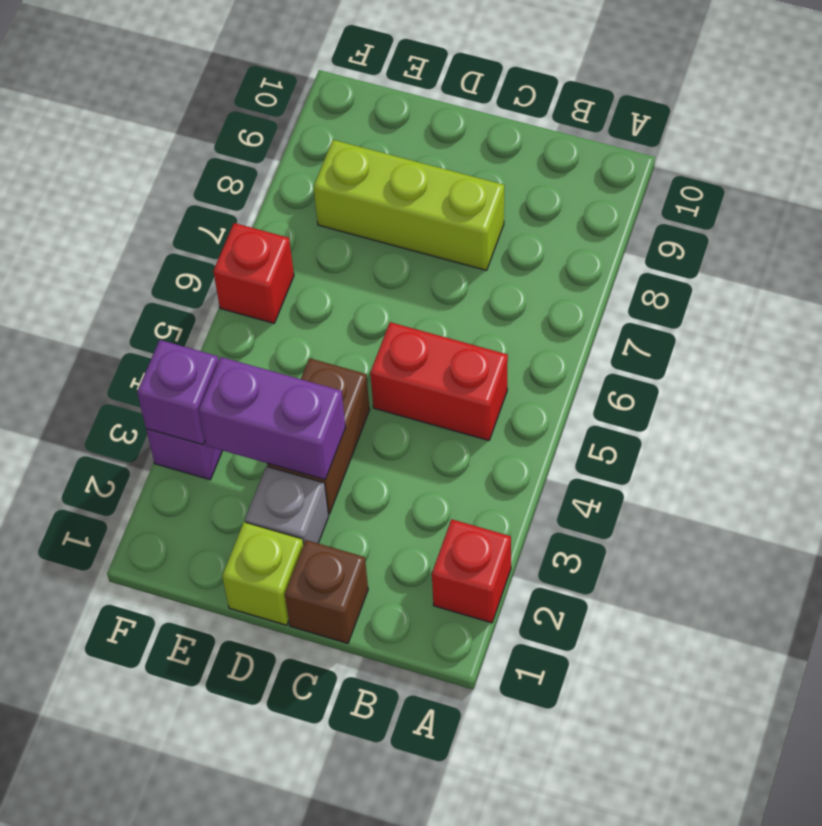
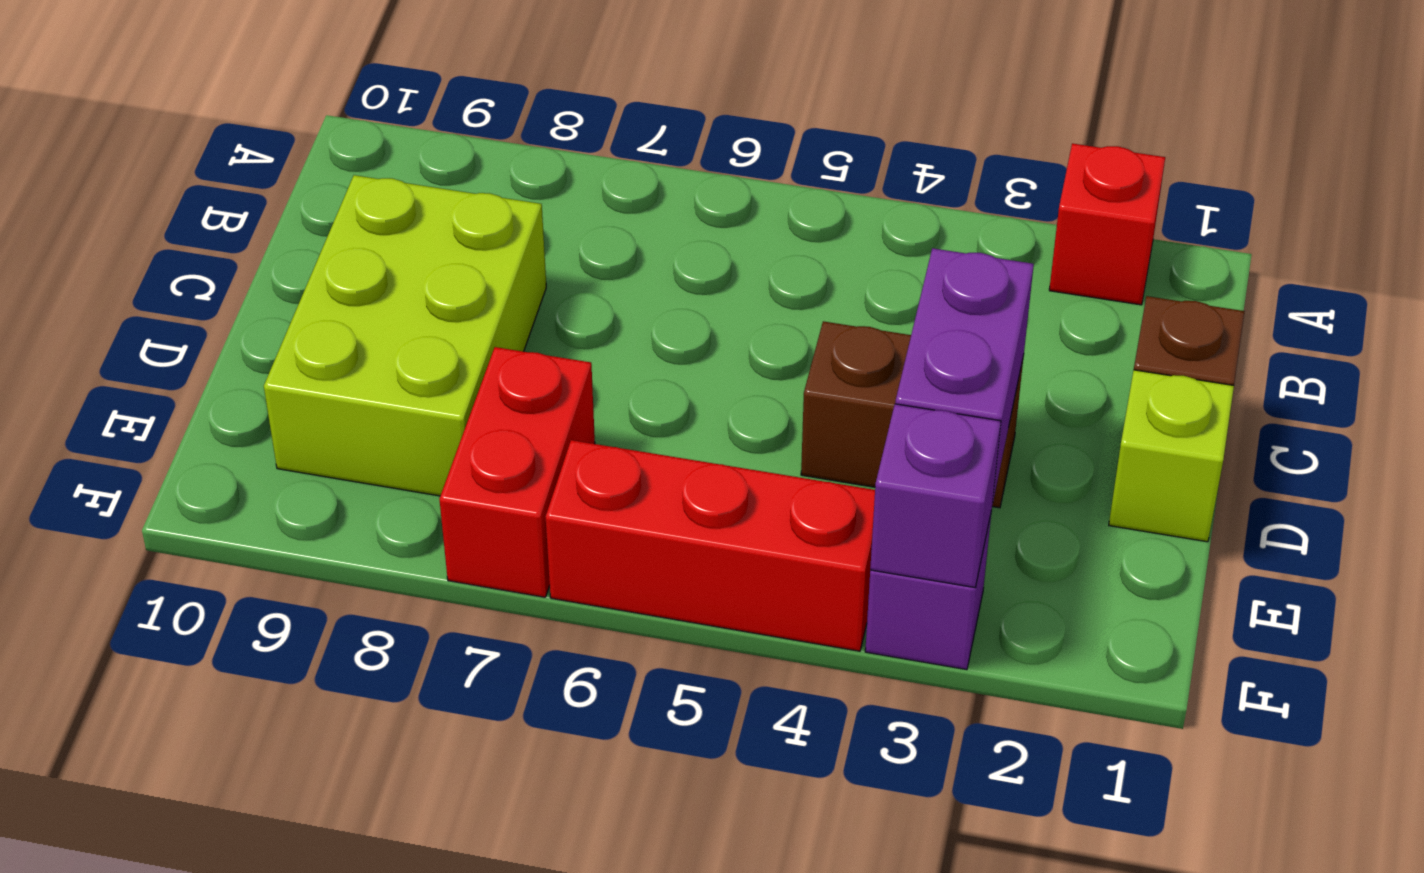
red 1x2 brick [370,322,508,440] -> red 1x2 brick moved to [439,347,595,597]
lime 1x3 brick [314,140,504,270] -> lime 2x3 brick [264,175,546,496]
grey 1x1 brick [245,466,329,545] -> none
red 1x1 brick [213,223,294,323] -> red 1x3 brick [546,440,875,651]

